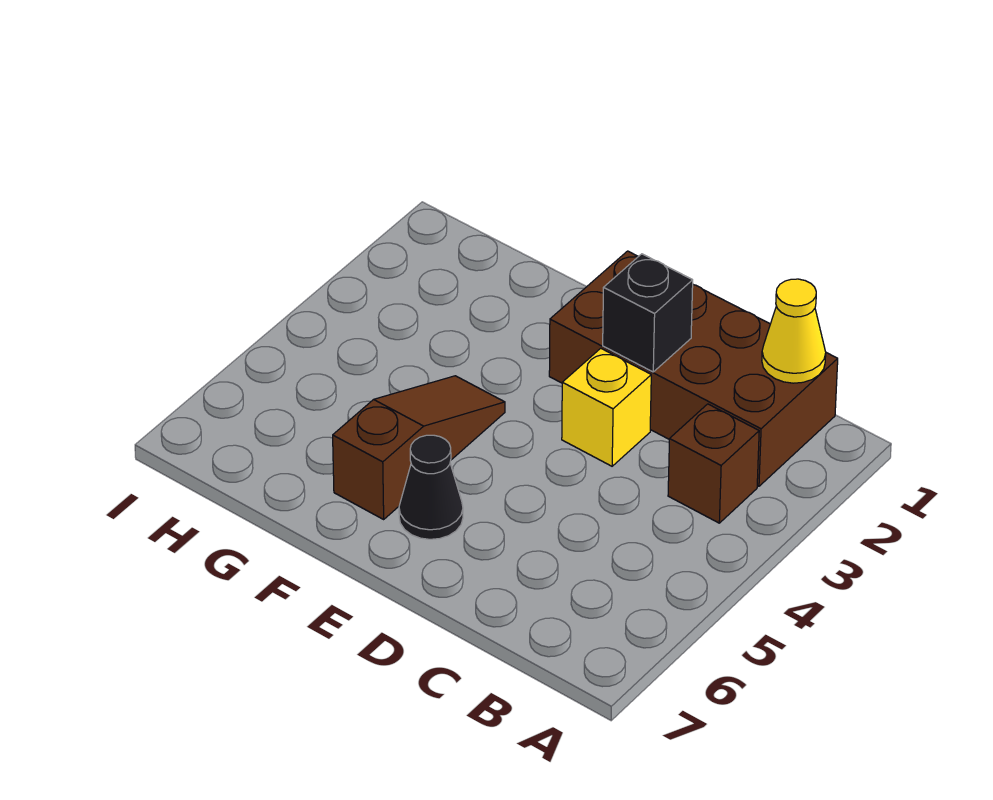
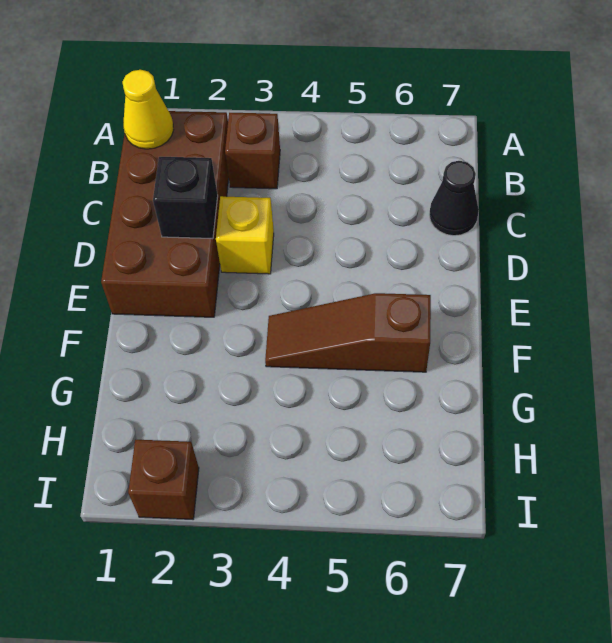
black 1x1 cone [399,435,463,539] -> black 1x1 cone moved to [429,161,479,236]
none -> brown 1x1 brick [128,440,199,519]

